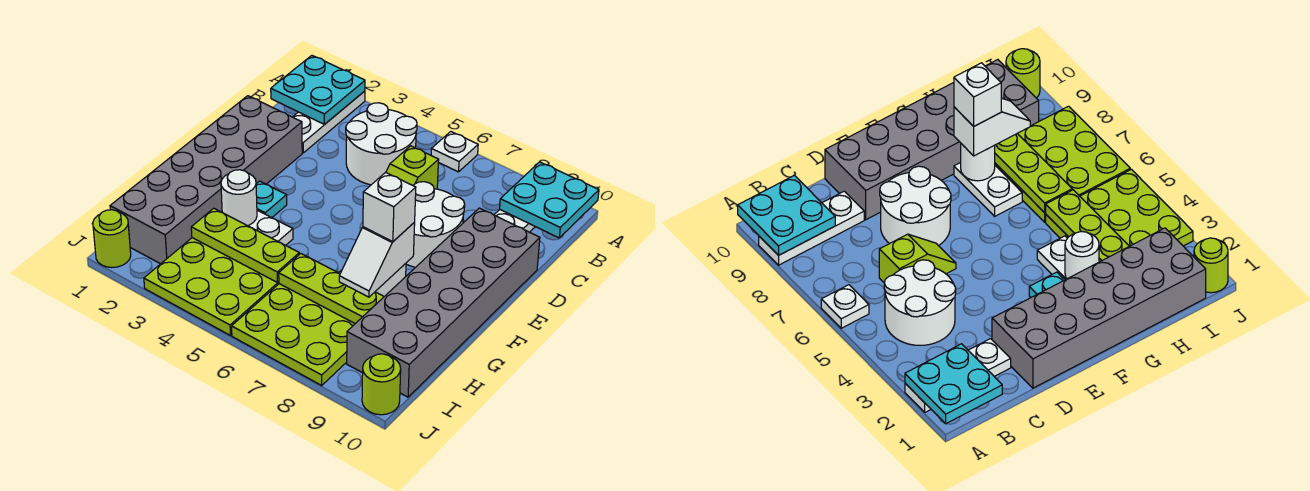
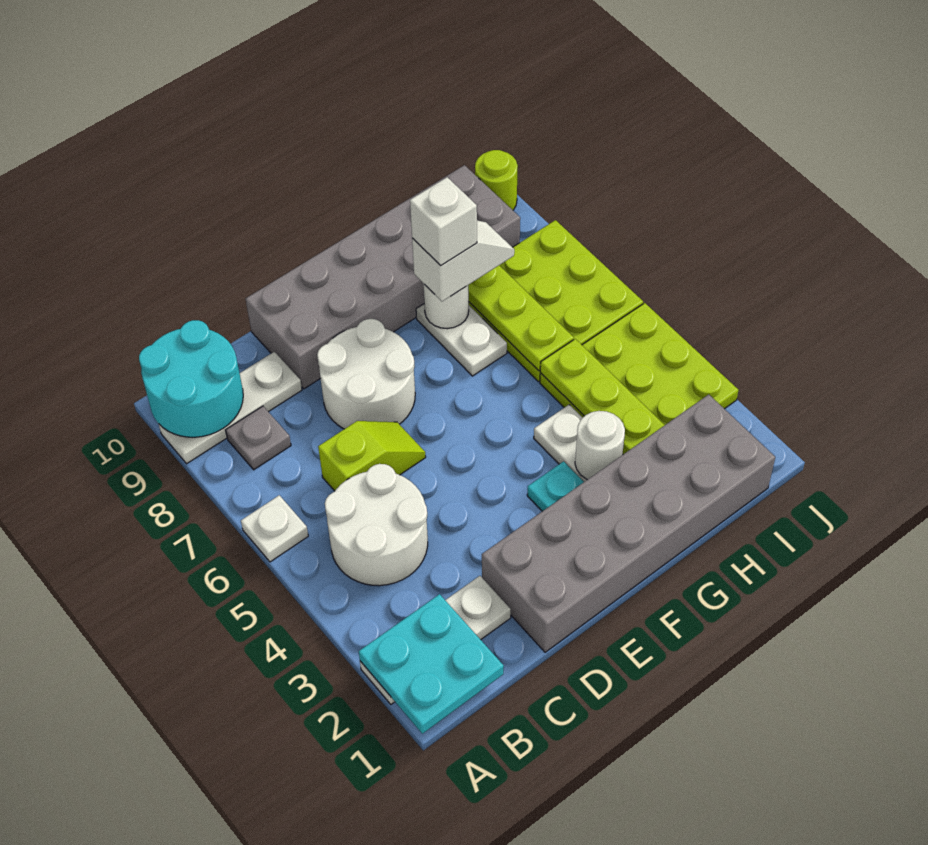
cyan 2x2 plate [500,162,599,238] -> cyan 2x2 round brick [139,320,243,437]
none -> grey 1x1 plate [226,406,291,470]
lime 1x1 round brick [93,210,131,268] -> none

